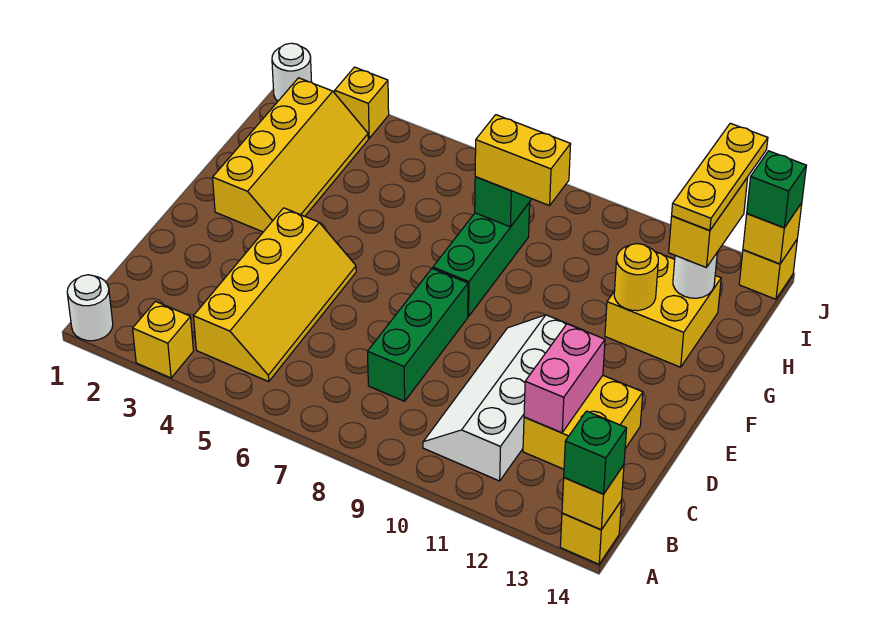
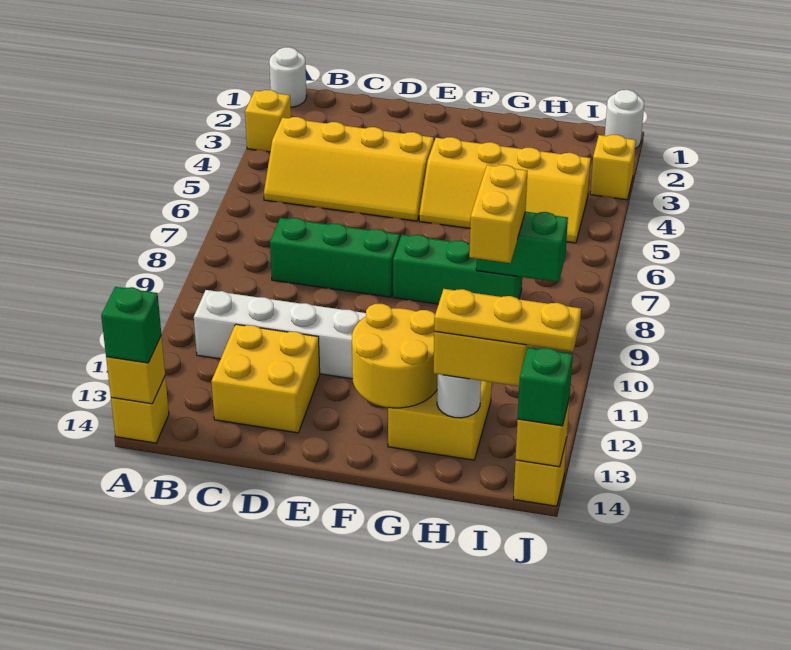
pink 1x2 brick [524,324,605,433] -> none
yellow 2x4 slope [213,78,368,232] -> yellow 2x4 slope moved to [419,137,591,243]
yellow 1x1 round brick [614,244,658,311] -> yellow 2x2 round brick [352,304,438,408]

